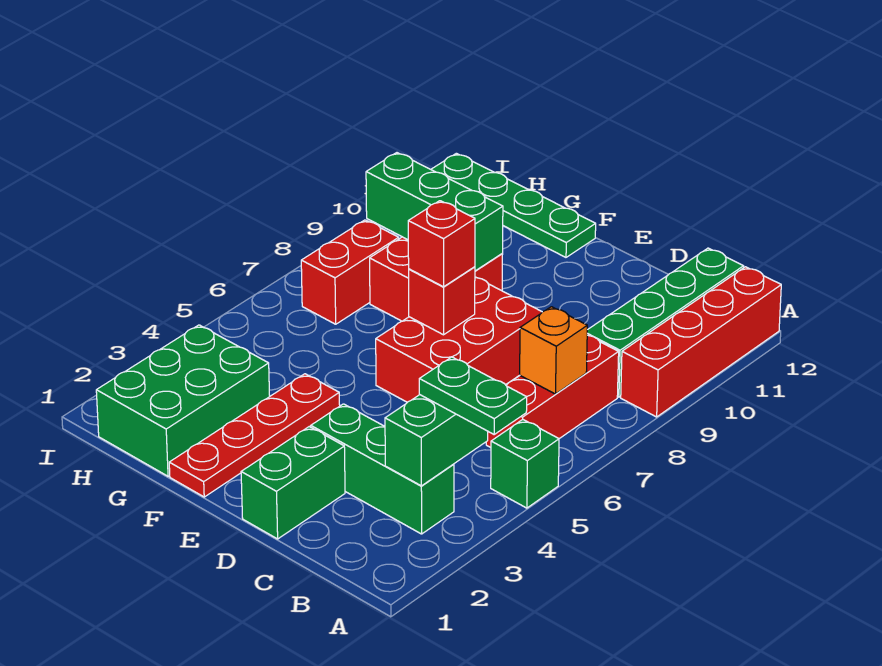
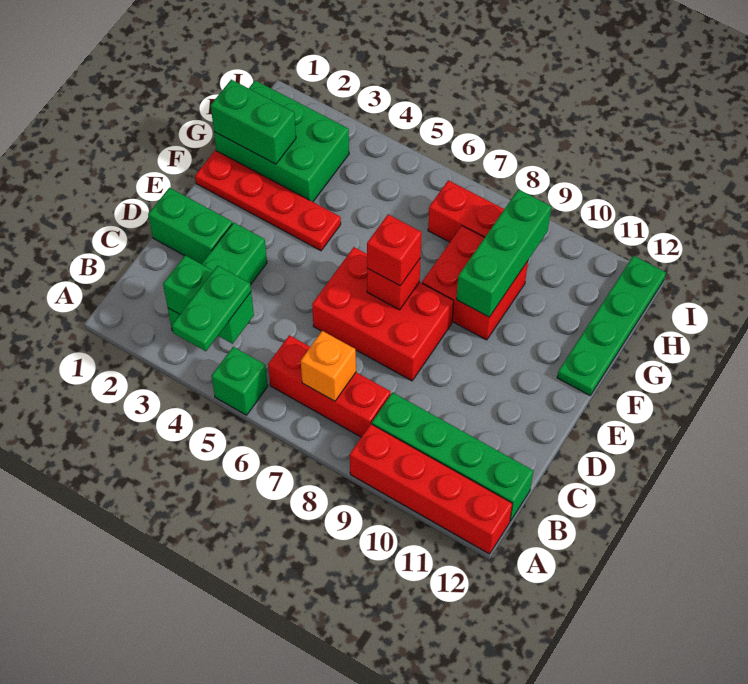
none -> green 1x2 brick [211,80,296,164]

